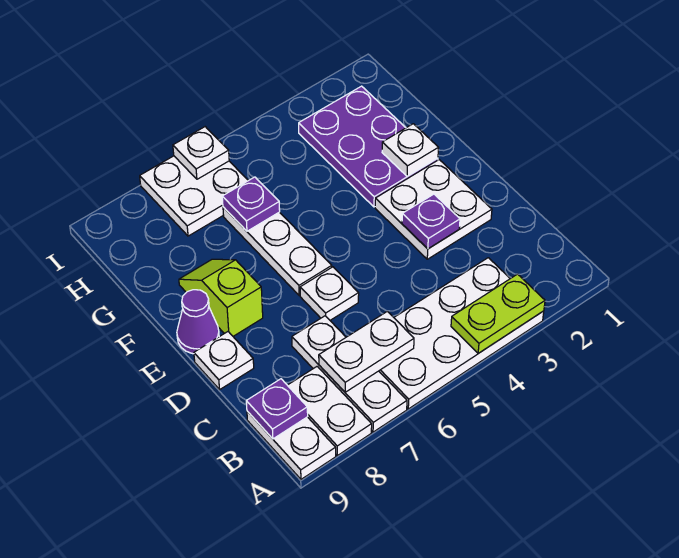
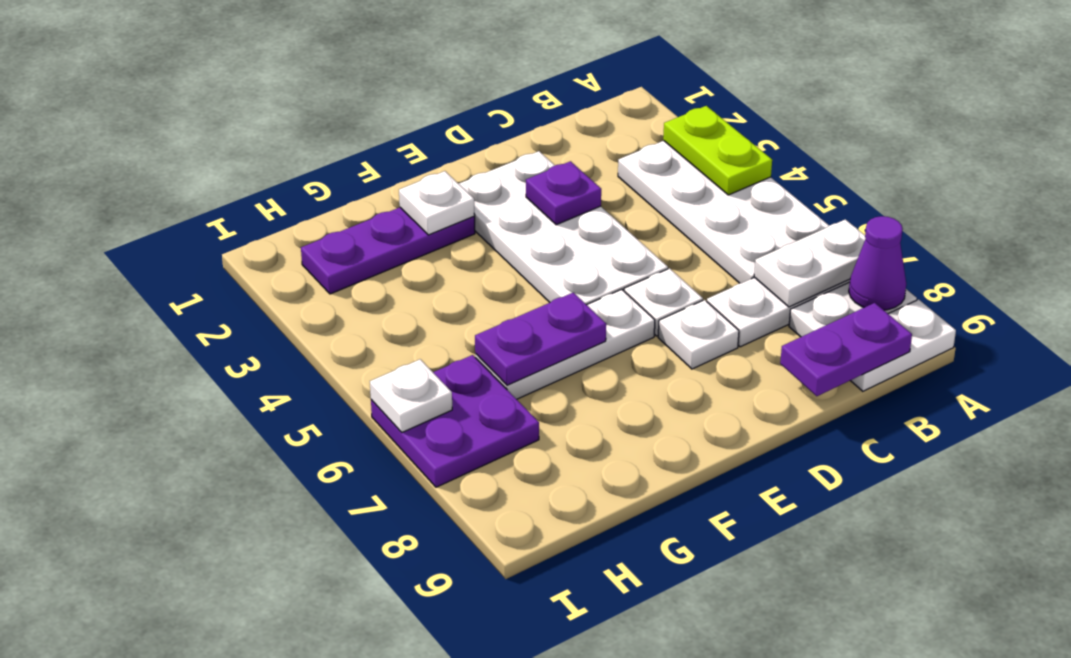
white 1x2 plate [319,311,414,392] -> white 1x2 plate turned to [754,219,866,307]
purple 1x1 plate [246,379,308,439] -> purple 1x2 plate [780,303,912,396]
white 2x2 plate [375,160,492,259] -> white 2x4 plate [459,151,668,305]
white 1x1 plate [194,332,254,389] -> white 1x1 plate moved to [658,300,739,369]
lime 1x2 slope [179,259,263,336] -> none
purple 1x1 cone [177,290,219,354] -> purple 1x1 cone moved to [849,216,906,310]
purple 2x3 plate [299,86,438,207] -> purple 1x3 plate [301,208,475,294]
purple 1x1 plate [222,177,280,231] -> purple 1x2 plate [475,293,606,385]
white 2x2 plate [140,156,248,236] -> purple 2x2 plate [371,355,539,487]

